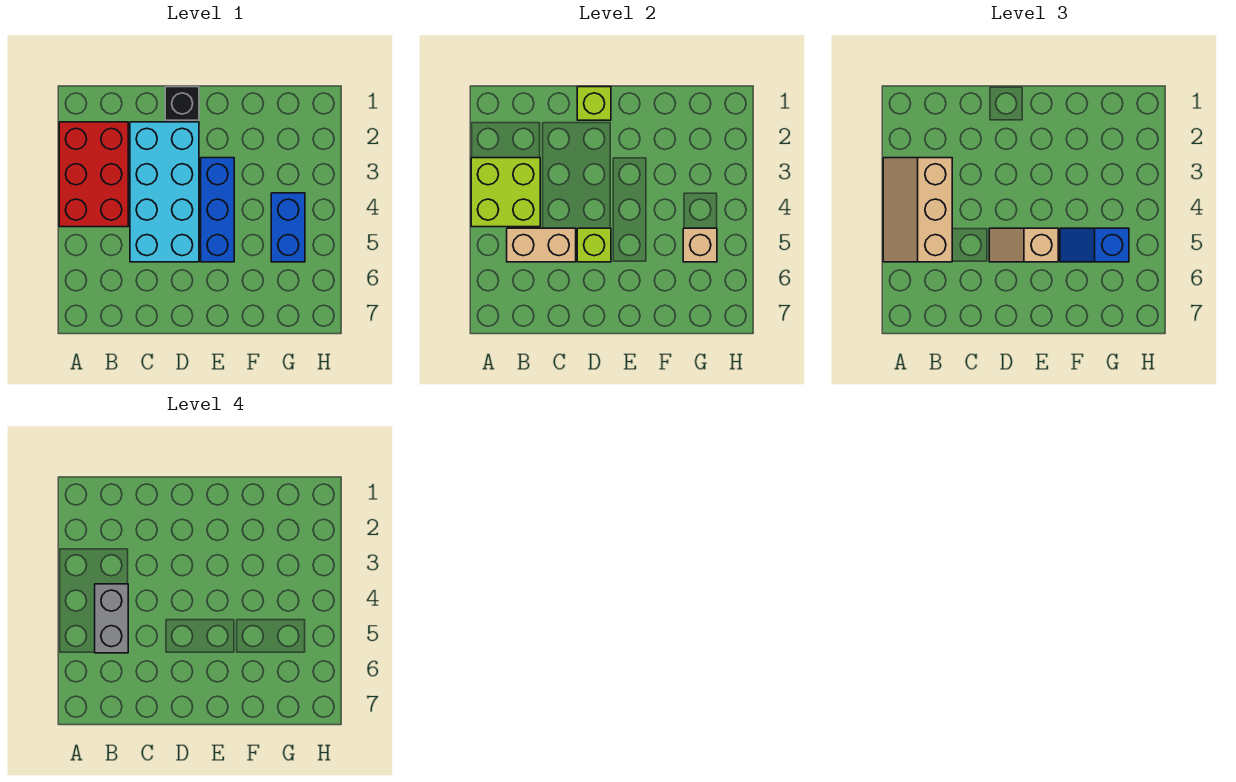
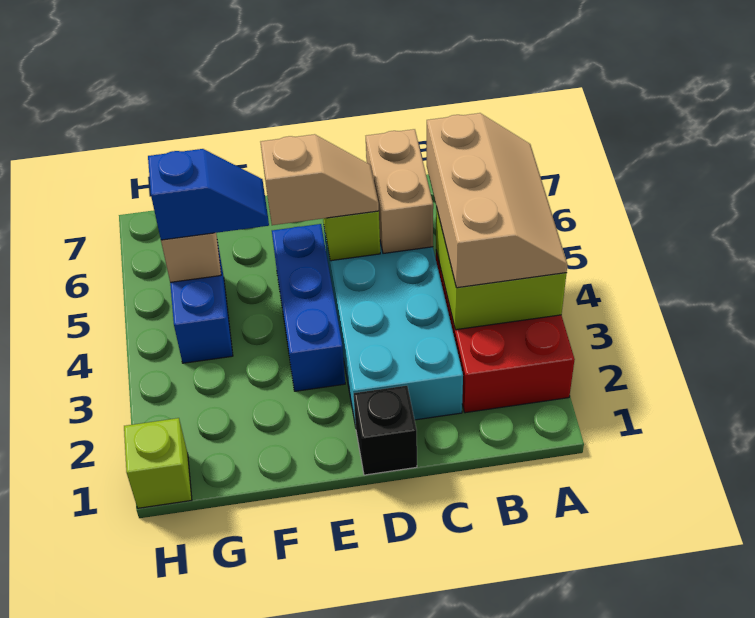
grey 1x2 brick [95,584,128,653] -> none
tan 1x2 brick [507,228,576,262] -> tan 1x2 brick turned to [366,129,433,253]
lime 1x1 brick [577,87,611,120] -> lime 1x1 brick moved to [124,418,192,508]

